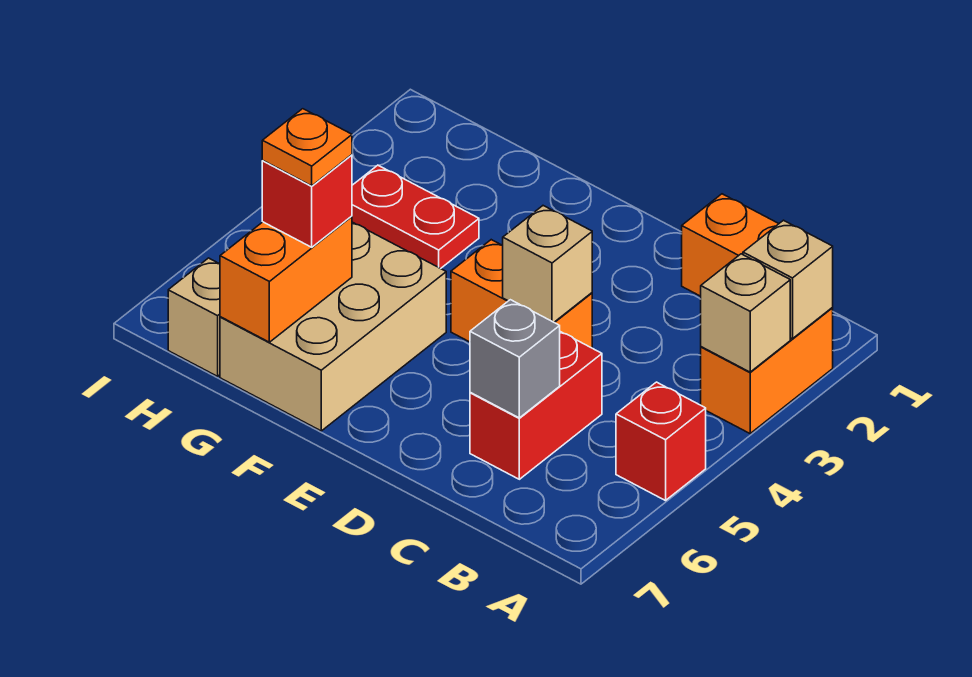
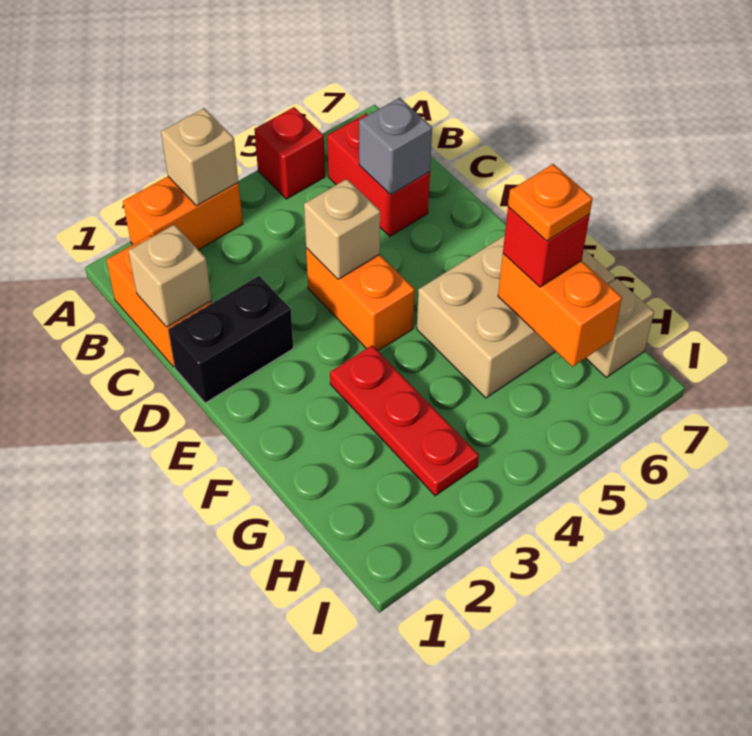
tan 1x1 brick [743,220,833,339] -> tan 1x1 brick moved to [128,225,211,327]
red 1x2 brick [470,332,602,479] -> red 1x2 brick turned to [327,114,430,236]
none -> black 1x2 brick [168,276,293,403]
red 1x2 plate [352,165,479,269] -> red 1x3 plate [330,346,479,496]
orange 1x2 brick [220,216,352,342] -> orange 1x2 brick turned to [498,254,622,367]

